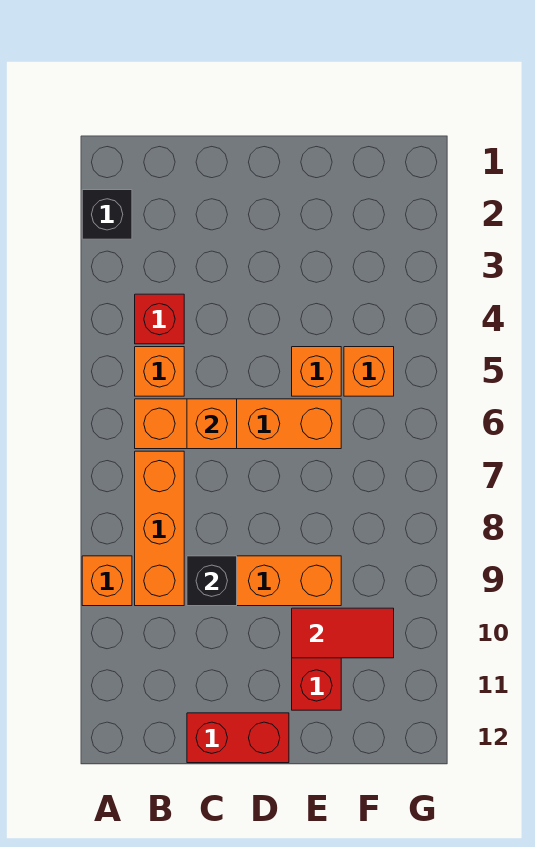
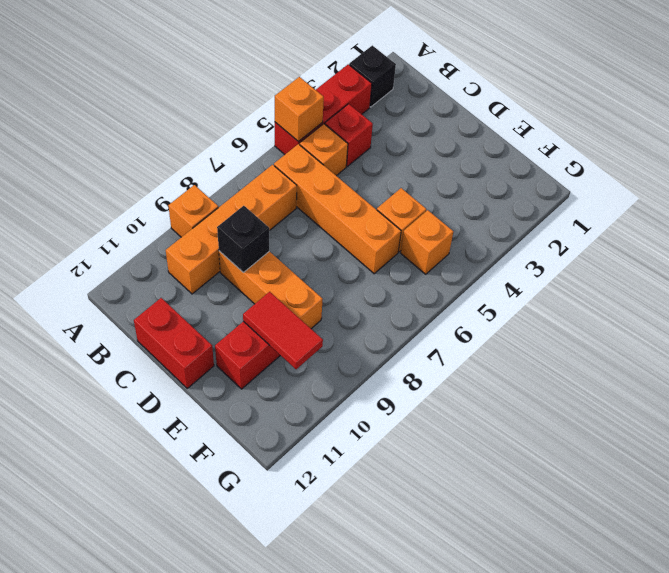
none -> red 1x3 brick [275,64,372,154]
orange 1x3 brick [135,451,184,606] -> orange 1x4 brick [166,165,297,294]
orange 1x1 brick [187,399,237,449] -> orange 1x1 brick moved to [275,77,324,142]

